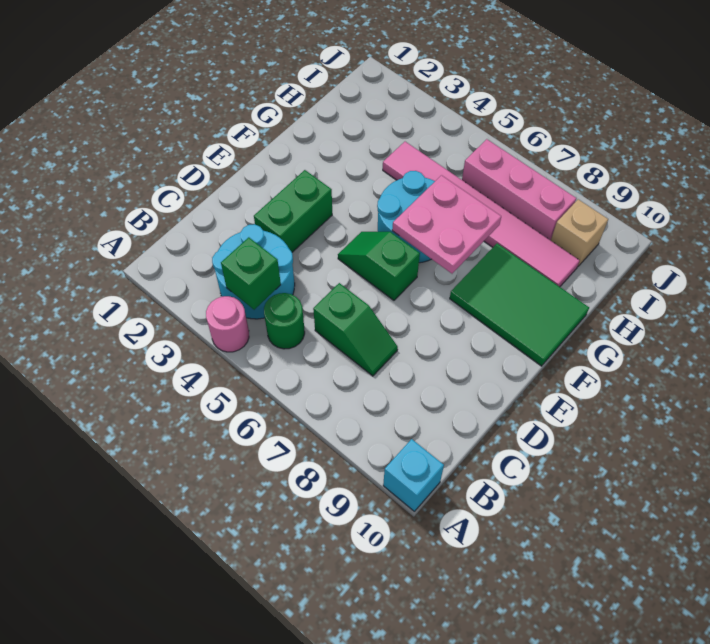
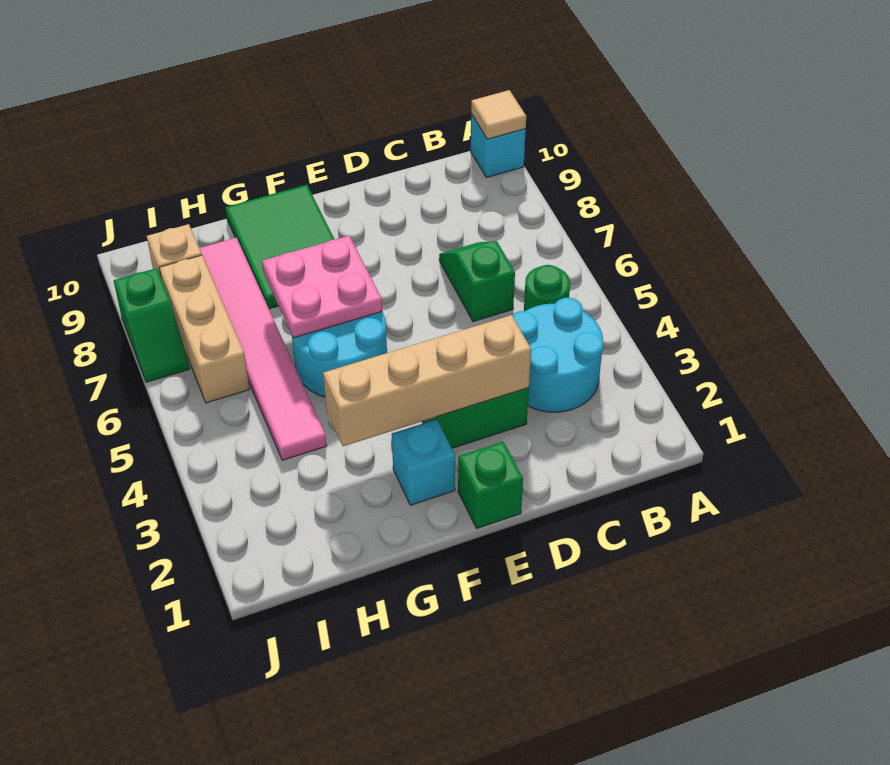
pink 1x1 round brick [206,296,249,352] -> none
none -> tan 1x1 tile [471,90,526,139]
green 1x1 brick [221,237,281,310] -> green 1x1 brick moved to [458,442,523,528]
none -> tan 1x4 brick [323,315,531,446]
green 1x2 slope [338,232,420,300] -> green 1x2 slope moved to [113,268,190,382]
none -> cyan 1x1 brick [392,419,455,505]
pink 1x3 brick [462,139,576,240] -> tan 1x3 brick [159,255,250,403]

